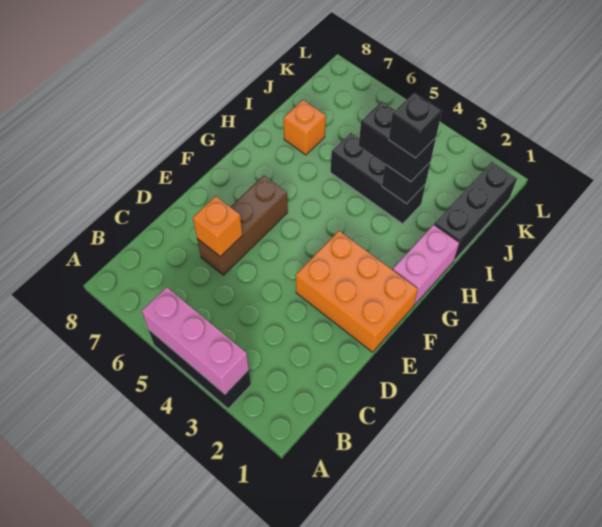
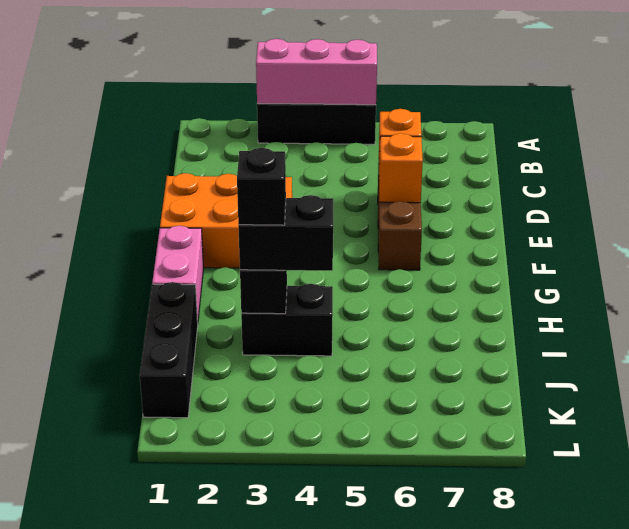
black 1x3 brick [331,133,425,224] -> black 1x2 brick [241,284,333,356]
orange 1x1 brick [284,100,326,155] -> orange 1x1 brick moved to [379,133,423,203]

